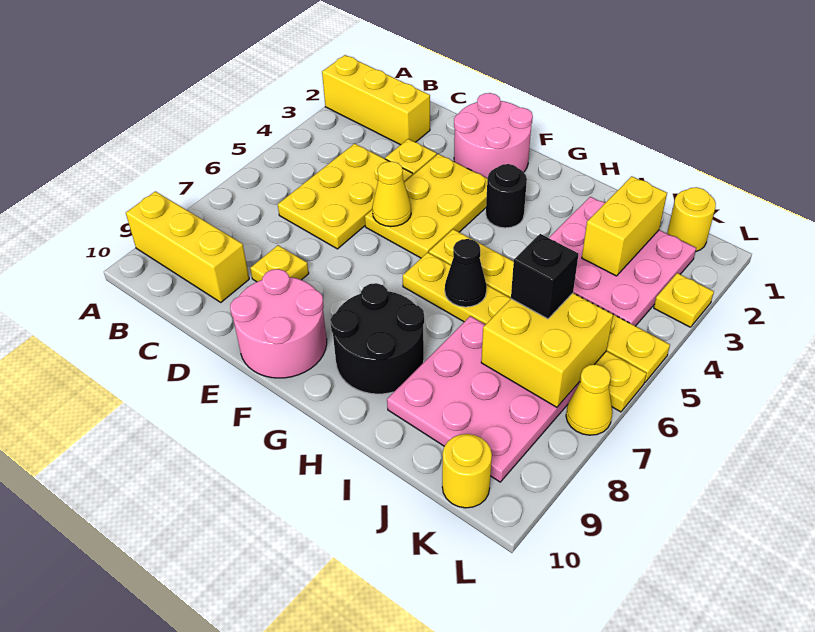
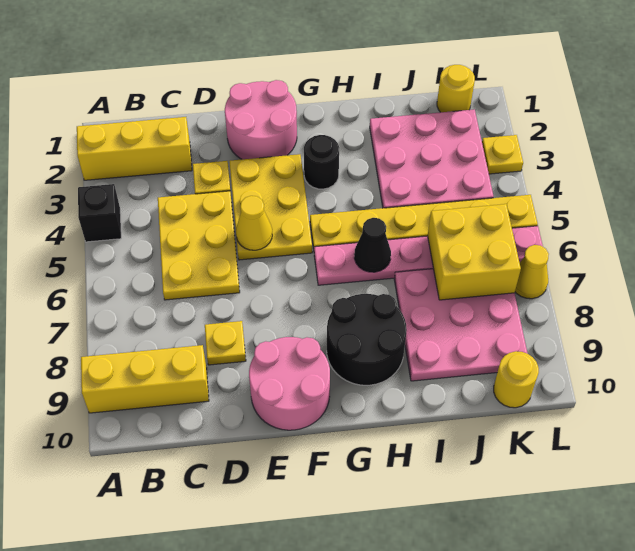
yellow 1x6 plate [403,252,646,412] -> pink 1x6 plate [314,226,543,285]
yellow 1x2 brick [582,176,667,276] -> none
black 1x1 brick [511,234,578,319] -> black 1x1 brick moved to [78,184,121,242]

